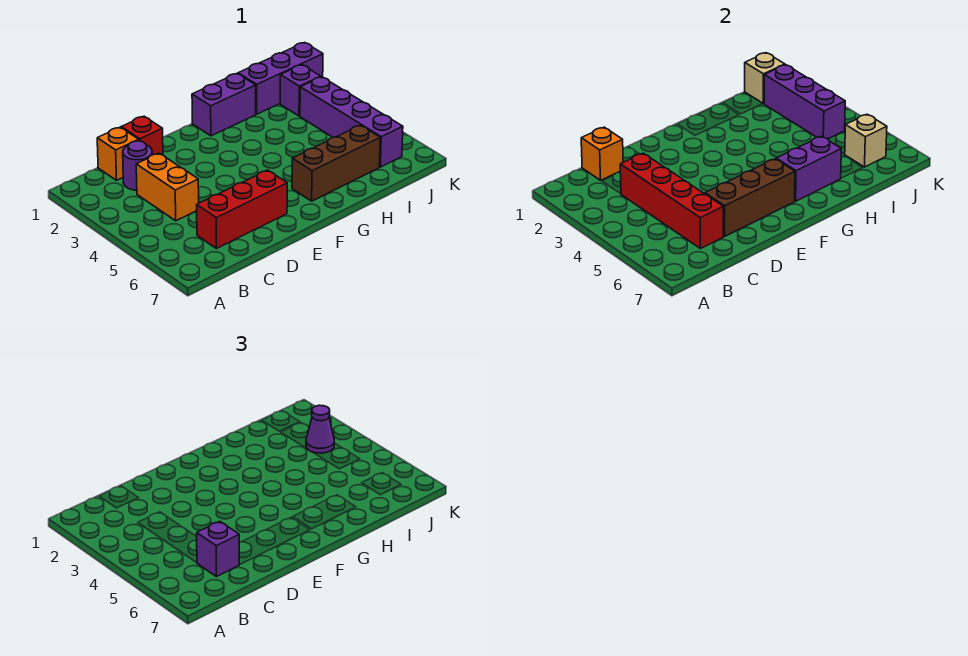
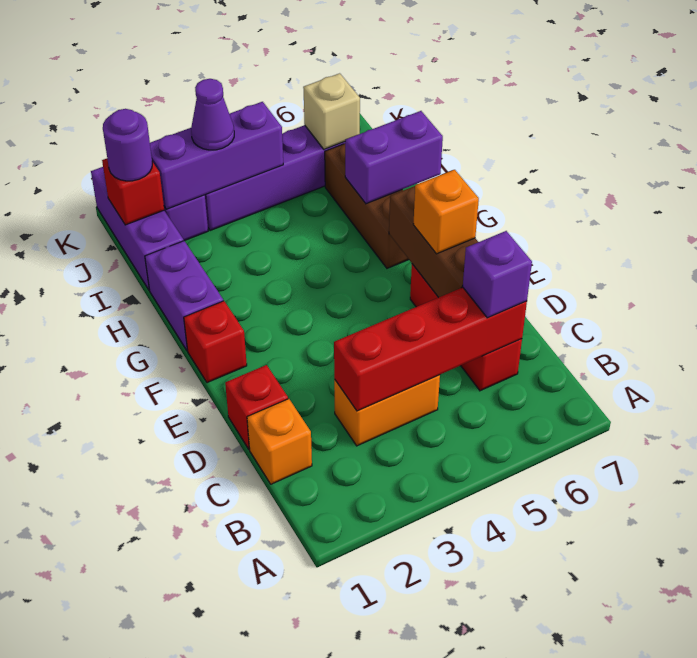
orange 1x1 brick [581,127,623,180] -> orange 1x1 brick moved to [413,170,479,254]
purple 1x1 round brick [123,141,152,190] -> purple 1x1 round brick moved to [103,109,152,181]
none -> red 1x1 brick [184,301,247,383]
purple 1x2 brick [776,136,841,201] -> purple 1x2 brick turned to [345,111,443,204]
tan 1x1 brick [745,53,785,104] -> red 1x1 brick [102,159,164,225]

